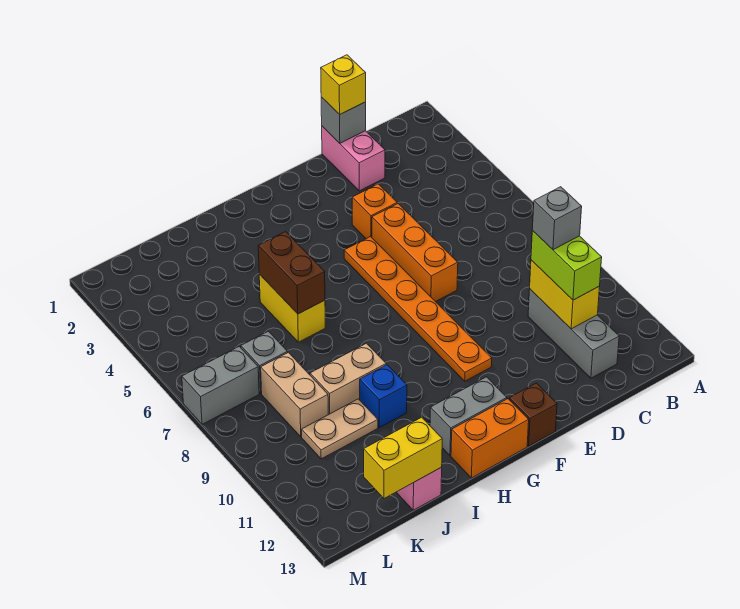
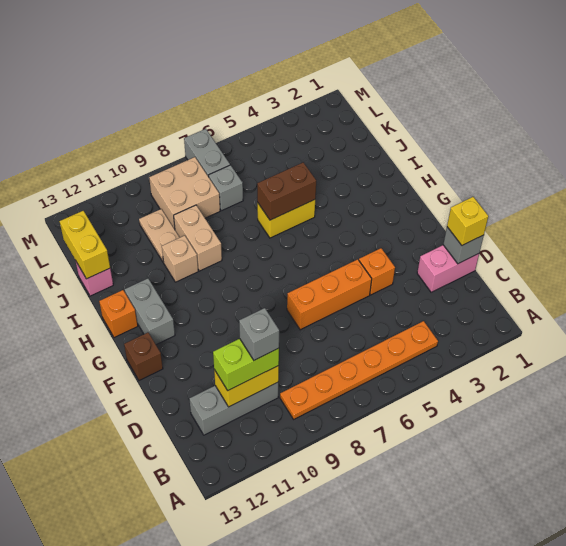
orange 1x6 plate [344,237,492,381] -> orange 1x6 plate moved to [280,321,438,419]
orange 1x2 brick [451,399,529,478] -> orange 1x1 brick [99,290,138,338]
blue 1x1 brick [360,365,407,427] -> tan 1x1 brick [162,235,198,282]
tan 1x2 brick [261,352,328,437] -> tan 2x2 brick [149,157,220,229]

